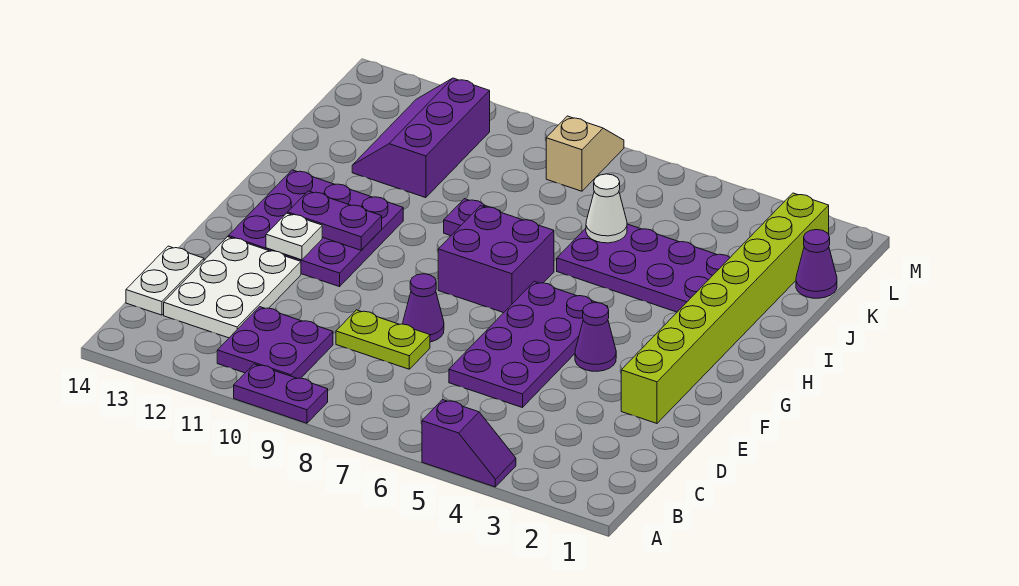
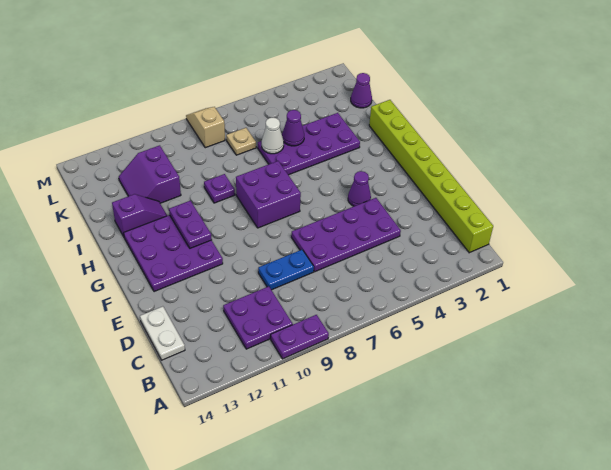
purple 1x2 slope [422,400,516,487] -> purple 1x2 slope moved to [112,194,167,237]
white 2x3 plate [164,237,301,338] -> none
purple 2x4 plate [449,281,608,408] -> purple 2x4 plate turned to [291,198,401,272]
lime 1x2 plate [336,310,430,369] -> blue 1x2 plate [258,250,314,290]
lime 1x8 brick [621,193,829,423] -> lime 1x8 brick moved to [369,100,493,253]
purple 1x1 cone [403,274,444,342] -> purple 1x1 cone moved to [282,110,304,146]
white 1x1 plate [266,213,322,260] -> none
purple 1x2 plate [288,191,382,250] -> purple 1x2 plate turned to [169,200,212,248]
purple 2x3 slope [352,78,490,198] -> purple 2x2 slope [119,145,181,203]
none -> tan 1x1 plate [226,128,256,155]

